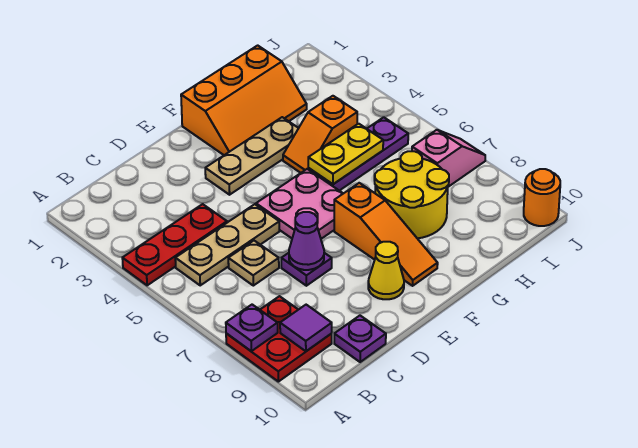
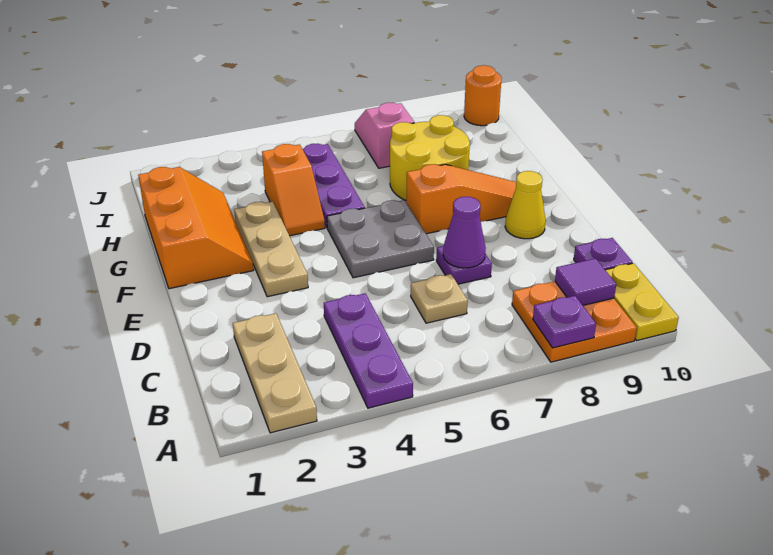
red 1x3 plate [122,204,227,285] -> purple 1x3 plate [324,293,413,408]
red 2x2 plate [226,296,332,382] -> orange 2x2 plate [512,282,637,362]
tan 1x3 plate [175,204,279,285] -> tan 1x3 plate moved to [233,313,317,433]
pink 2x2 plate [256,169,343,239] -> grey 2x2 plate [327,200,434,278]
yellow 1x2 plate [308,124,383,184] -> yellow 1x2 plate moved to [606,263,679,341]

